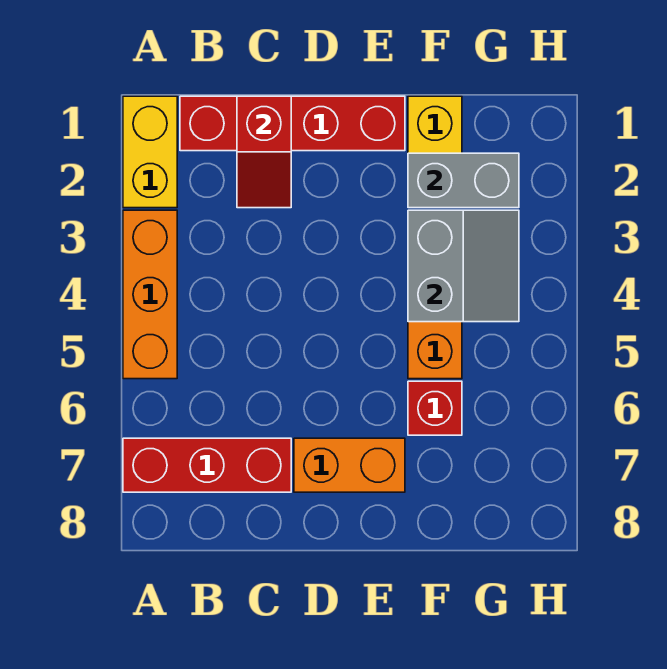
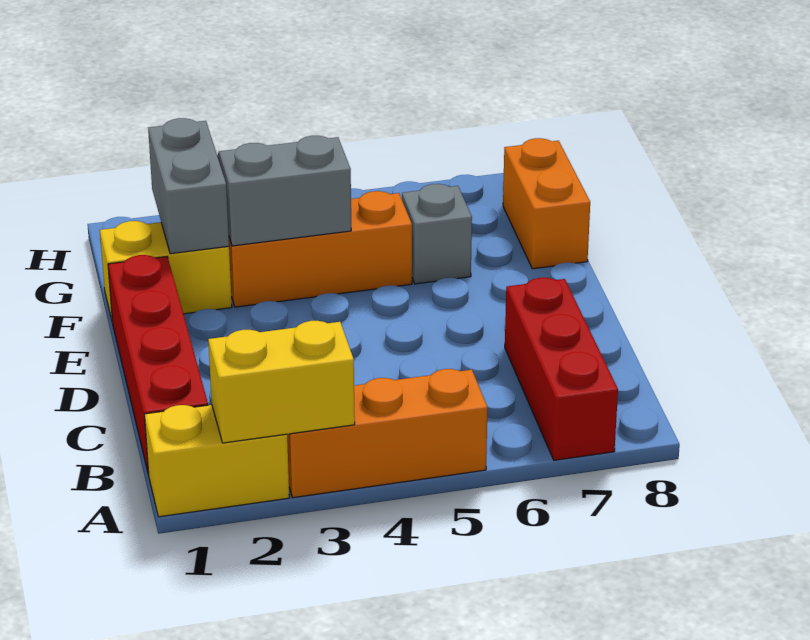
none -> yellow 1x2 brick [208,321,355,443]
red 1x2 slope [237,96,291,208] -> none
orange 1x2 brick [294,438,405,492] -> orange 1x2 brick moved to [503,138,590,269]
red 1x1 brick [408,381,462,435] -> grey 1x1 brick [402,184,472,284]

